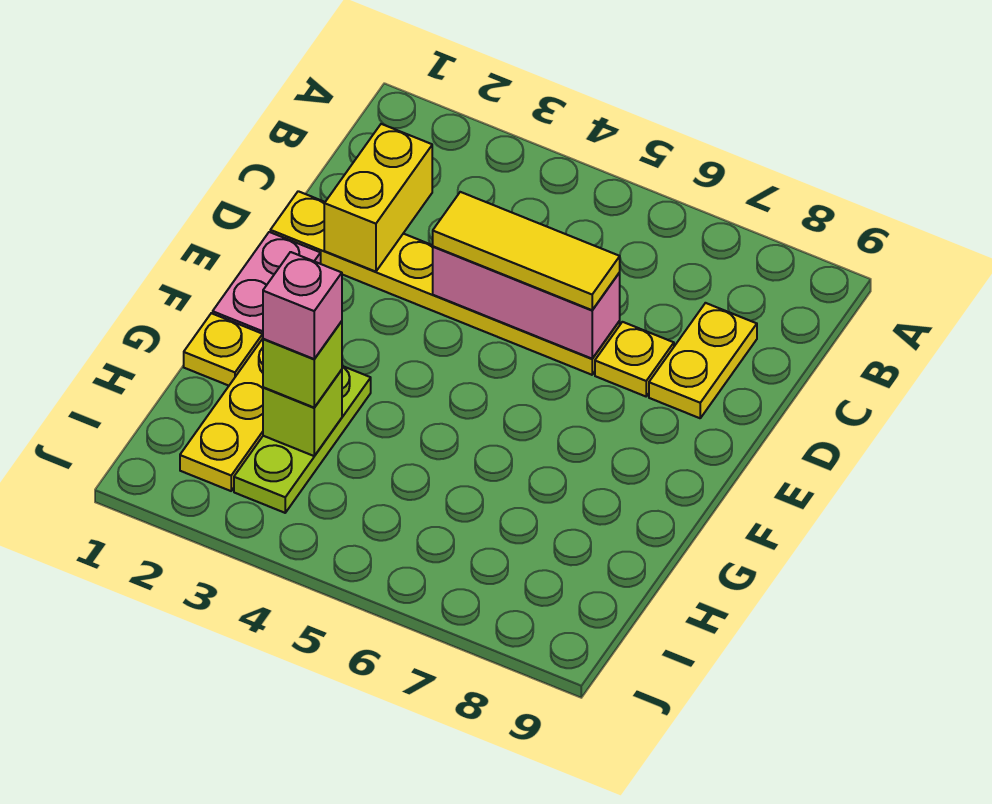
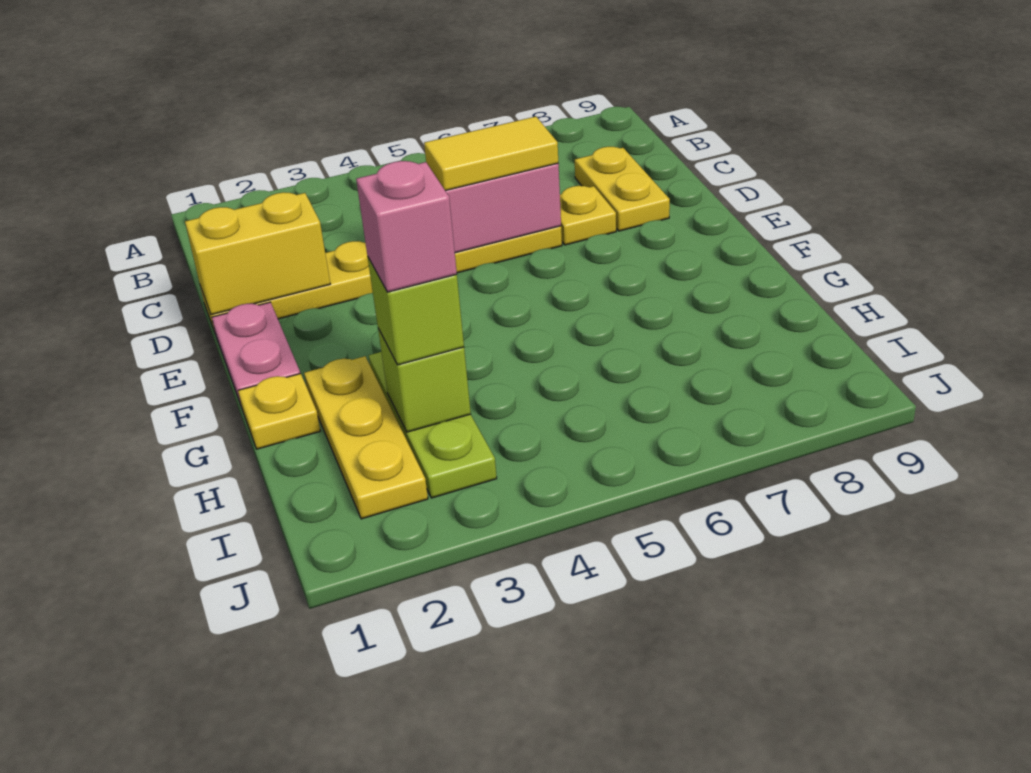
yellow 1x2 brick [324,124,432,272] -> yellow 1x2 brick turned to [185,192,330,315]
yellow 1x3 tile [433,192,620,310] -> yellow 1x2 tile [424,117,558,191]

